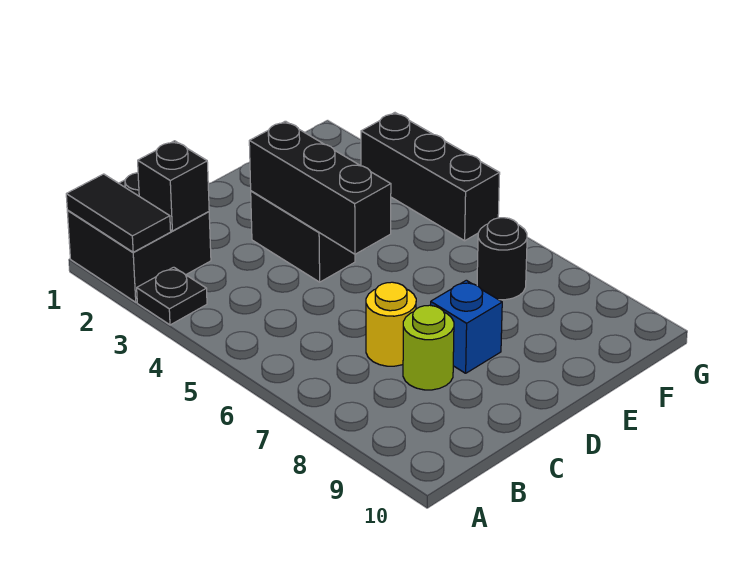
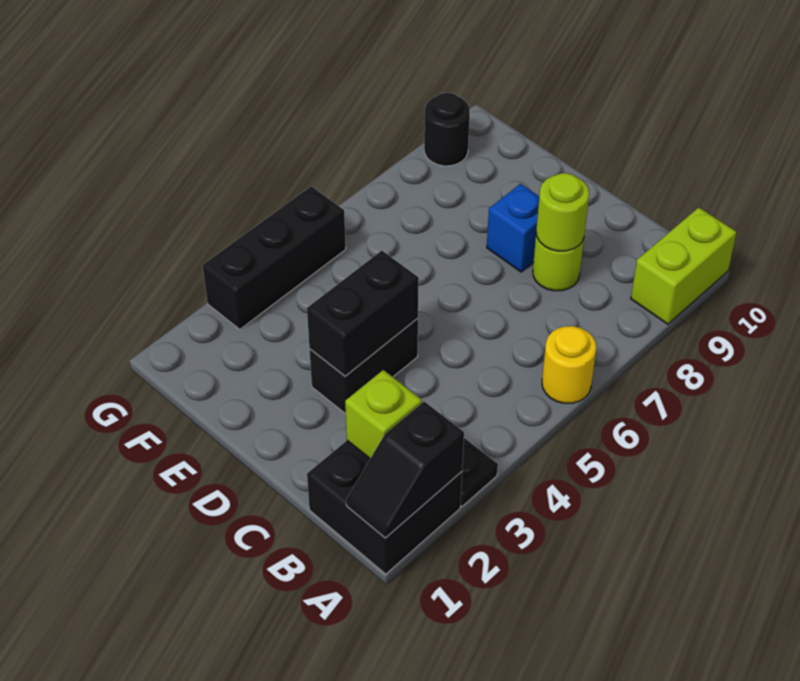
black 1x2 tile [66,174,171,252] -> black 1x2 slope [346,402,464,538]
none -> lime 1x2 brick [631,207,737,324]
black 1x1 brick [138,141,209,231] -> lime 1x1 brick [345,370,422,458]
yellow 1x1 round brick [366,282,416,366] -> yellow 1x1 round brick moved to [542,326,596,403]
none -> lime 1x1 round brick [536,173,589,251]
black 1x3 brick [249,121,391,254] -> black 1x2 brick [307,251,419,376]
black 1x1 round brick [477,218,527,300] -> black 1x1 round brick moved to [424,93,470,166]

